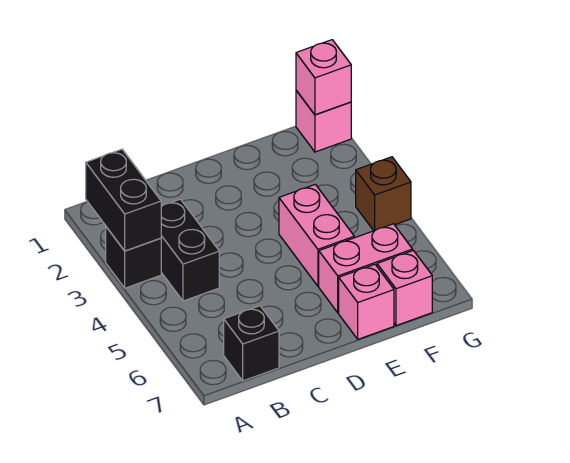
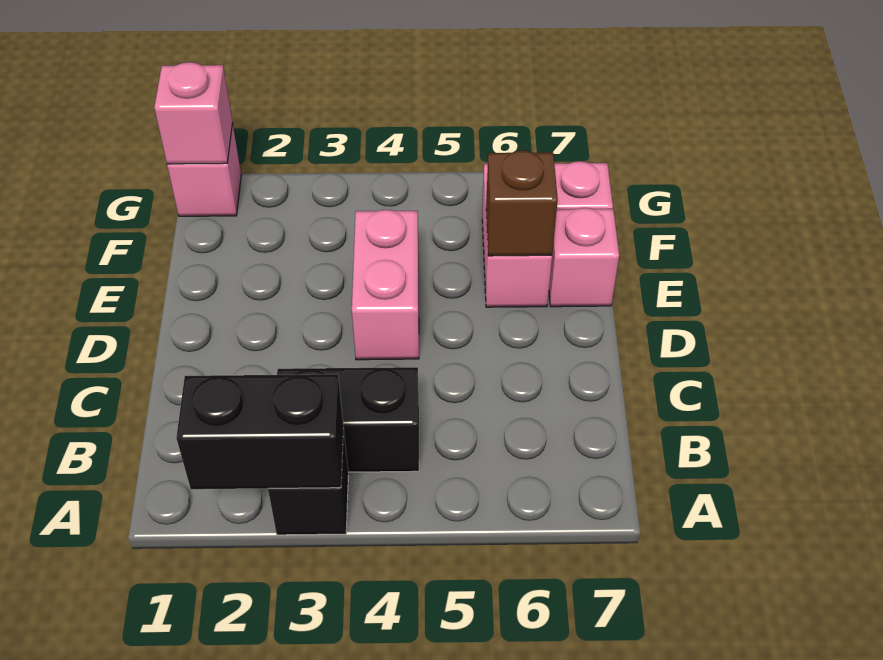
black 1x1 brick [224,306,279,381] -> none
pink 1x2 brick [279,184,354,286] -> pink 1x2 brick turned to [352,210,419,360]
brown 1x1 brick [356,157,411,231] -> brown 1x1 brick moved to [486,151,558,256]

